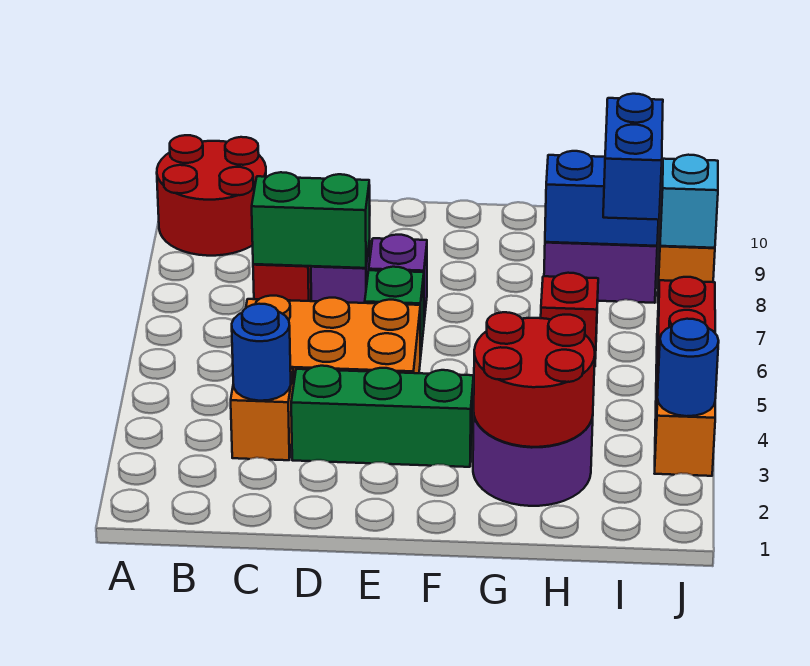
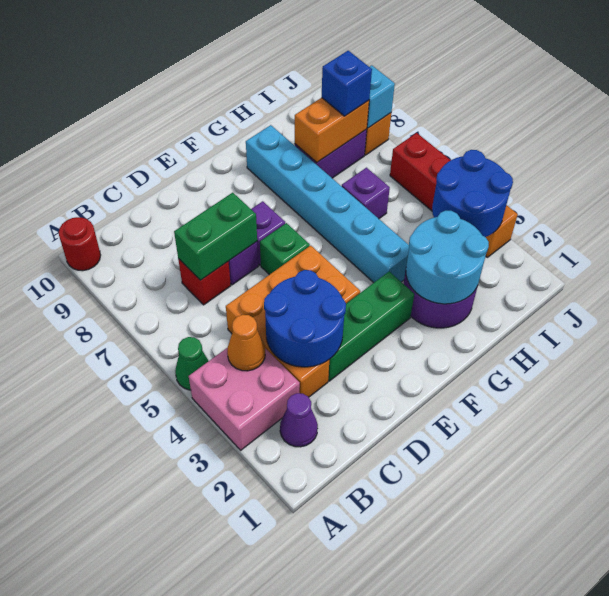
none -> pink 2x2 brick [189,348,300,450]
none -> green 1x1 cone [175,337,208,390]
red 2x2 round brick [157,135,266,256] -> red 1x1 round brick [59,217,101,271]
none -> purple 1x1 cone [280,393,318,447]
none -> orange 1x1 cone [227,315,265,371]
blue 1x1 round brick [232,304,291,401] -> blue 2x2 round brick [264,270,346,367]
red 2x2 round brick [474,312,595,447] -> cyan 2x2 round brick [406,211,489,304]
none -> cyan 1x6 brick [246,125,409,283]
red 1x1 brick [541,273,598,367] -> purple 1x1 brick [342,168,390,219]
blue 1x2 brick [545,151,658,246] -> orange 1x2 brick [295,98,369,162]
blue 1x2 brick [603,94,663,220] -> blue 1x1 brick [322,51,372,116]
blue 1x1 round brick [657,319,719,416] -> blue 2x2 round brick [432,150,513,237]

